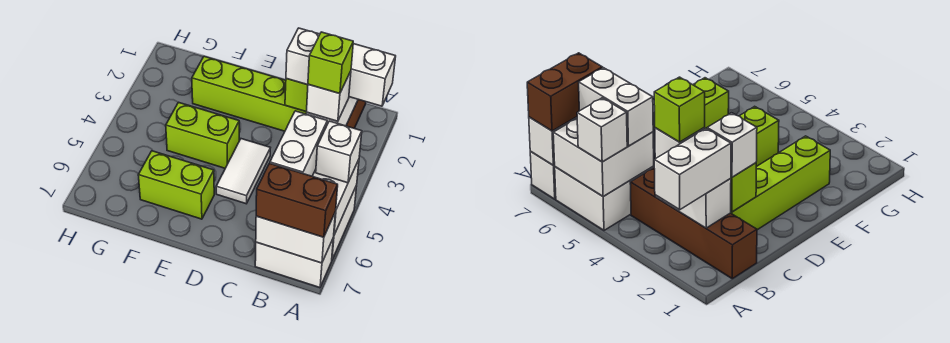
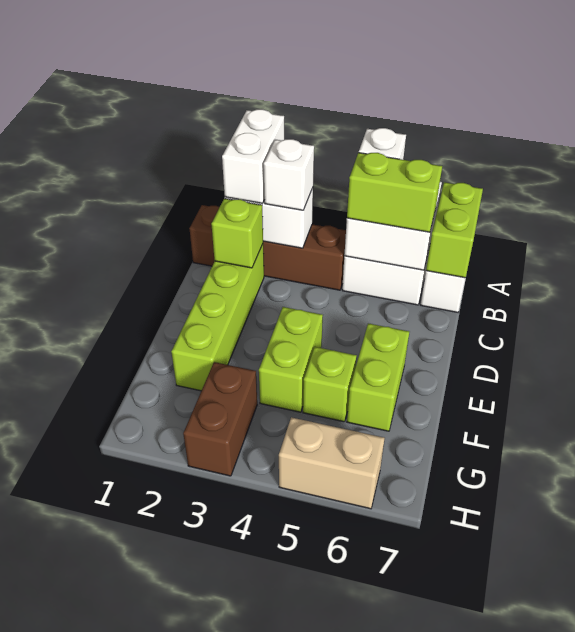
white 1x2 brick [256,214,335,263] -> lime 1x2 brick [426,182,483,278]
brown 1x2 brick [256,163,338,237] -> brown 1x2 brick moved to [183,362,257,476]
lime 1x1 brick [308,32,353,94] -> lime 1x1 brick moved to [303,347,357,422]
white 1x2 brick [270,111,327,176] -> lime 1x2 brick [347,153,442,232]
white 1x1 brick [286,28,320,85] -> none
white 1x2 tile [216,139,270,204] -> none
none -> tan 1x2 brick [279,417,385,509]

